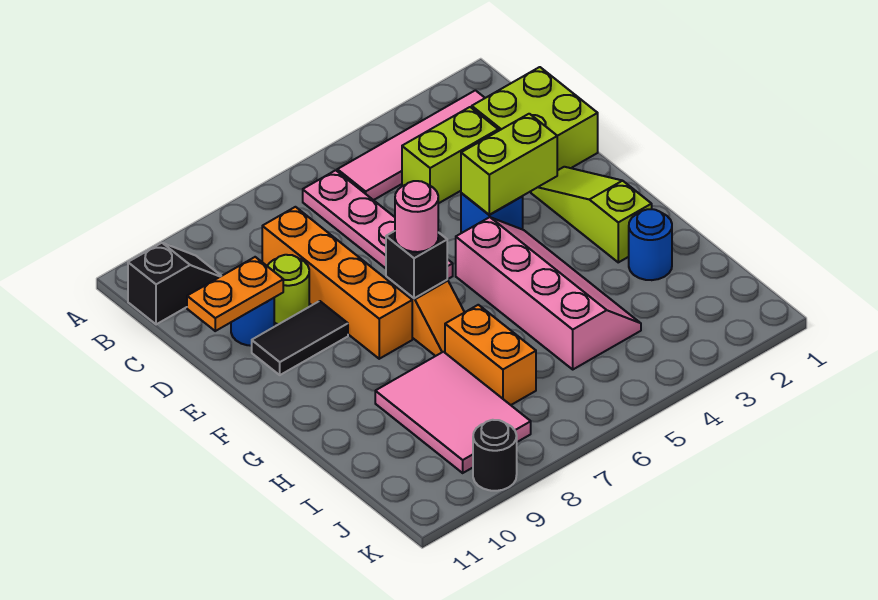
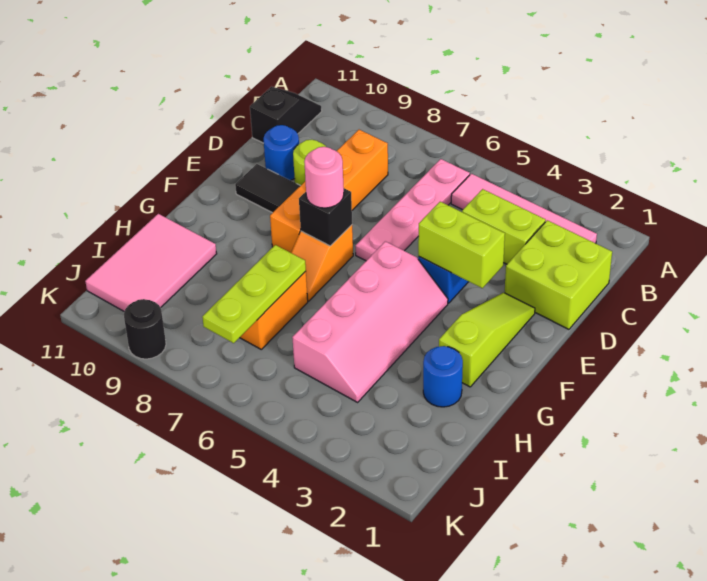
black 1x2 slope [128,243,221,324] -> black 1x2 slope turned to [250,87,322,143]
orange 1x2 plate [187,257,283,331] -> none
none -> lime 1x3 plate [202,245,306,343]
pink 2x3 tile [375,352,531,473] -> pink 2x3 tile moved to [85,214,217,311]

